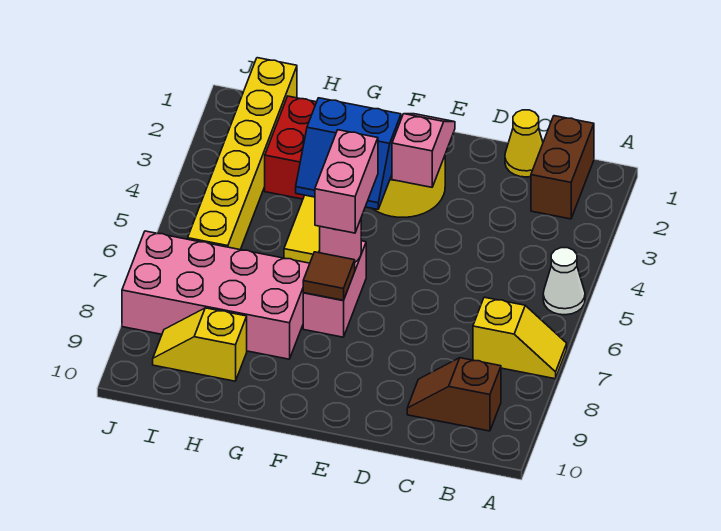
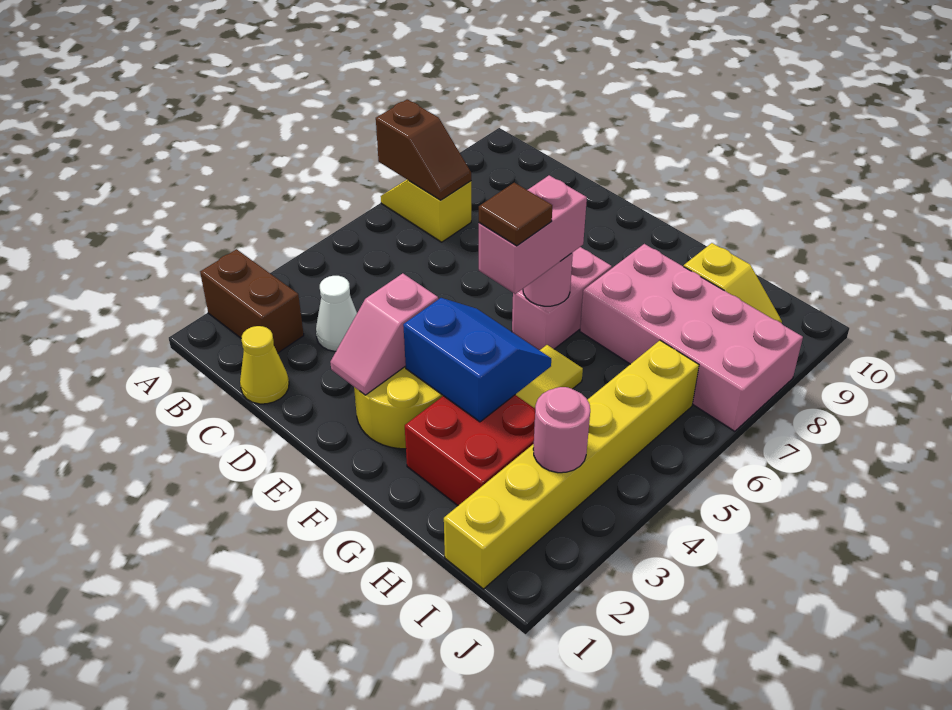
white 1x1 cone [543,248,585,315] -> white 1x1 cone moved to [316,276,357,351]
brown 1x2 brick [531,116,594,219] -> brown 1x2 brick turned to [200,249,304,353]
brown 1x2 slope [407,358,501,431] -> brown 1x2 slope moved to [376,99,471,200]
brown 1x1 tile [303,252,355,300] -> brown 1x1 tile moved to [479,183,552,246]
none -> pink 1x1 round brick [533,387,590,473]

